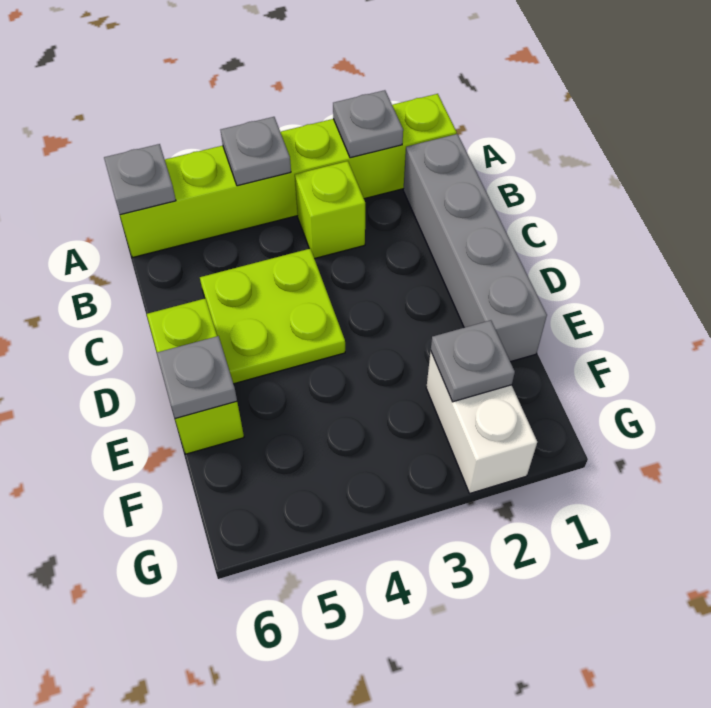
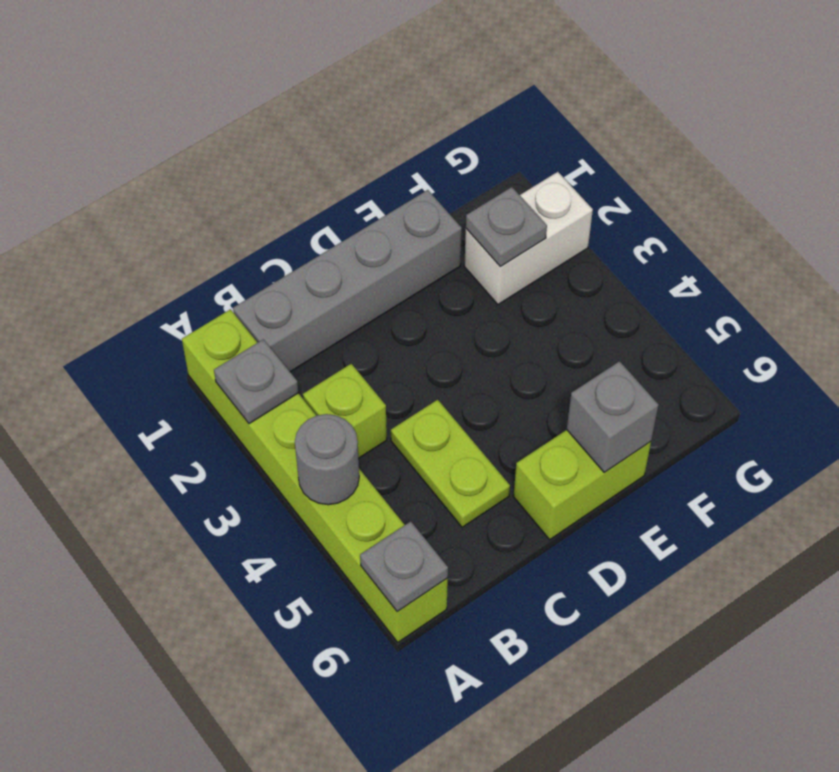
grey 1x1 plate [221,117,291,186] -> grey 1x1 round brick [295,414,359,505]
lime 2x2 plate [200,249,345,384] -> lime 1x2 plate [391,400,510,527]
grey 1x1 plate [157,336,237,418] -> grey 1x1 brick [567,361,659,472]

